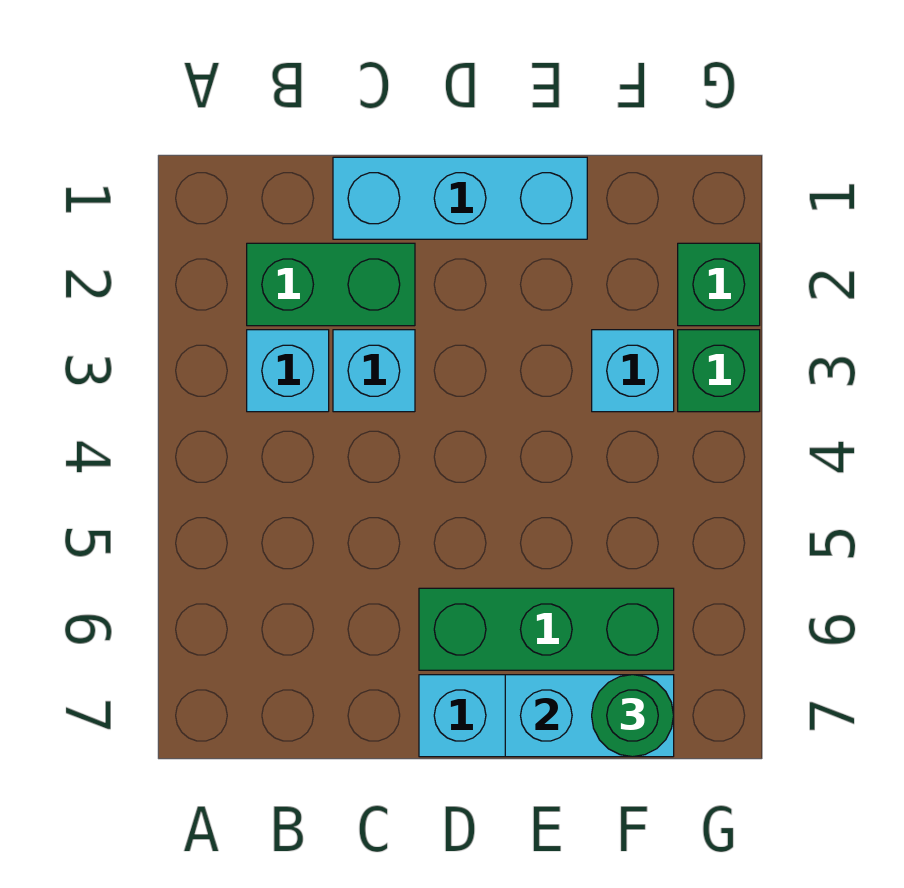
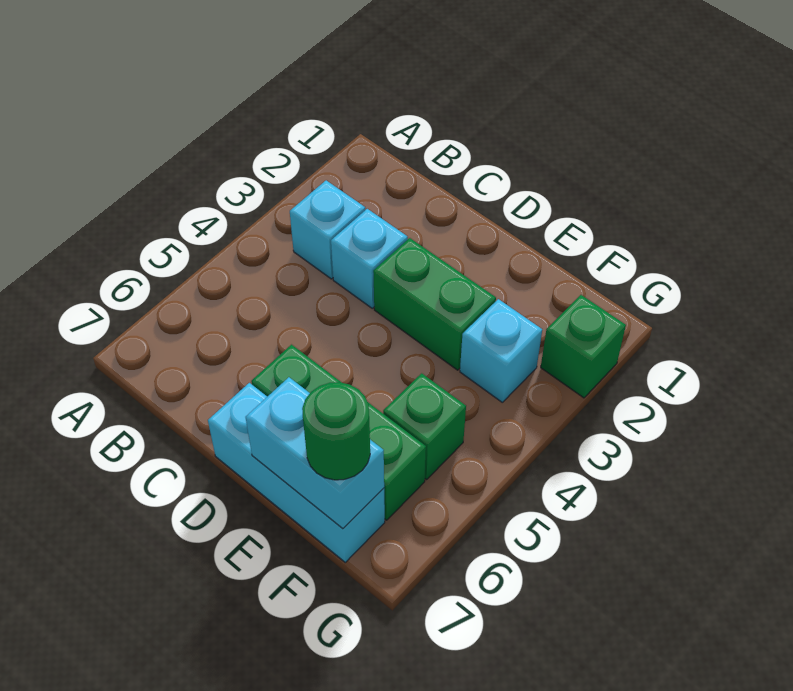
green 1x2 brick [247,243,415,326] -> green 1x2 brick moved to [373,238,496,370]
cyan 1x3 brick [333,157,587,239] -> none
green 1x1 brick [678,330,760,412] -> green 1x1 brick moved to [383,373,466,480]

